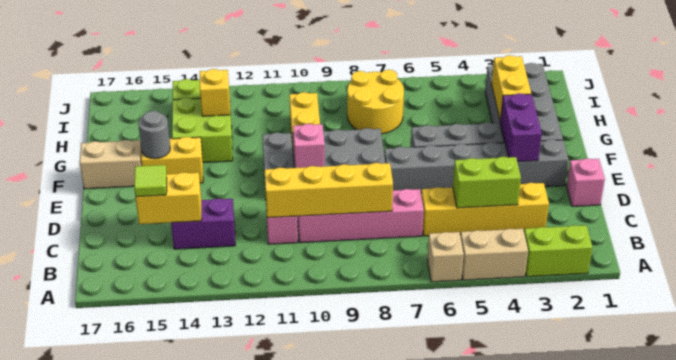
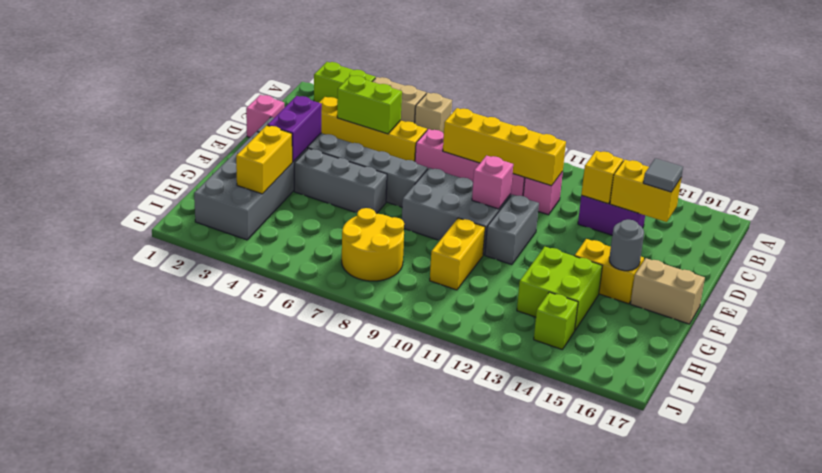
lime 1x1 tile [134,165,167,197] -> grey 1x1 tile [643,158,683,192]
yellow 1x1 brick [200,69,230,116] -> yellow 1x1 brick moved to [581,151,623,204]

